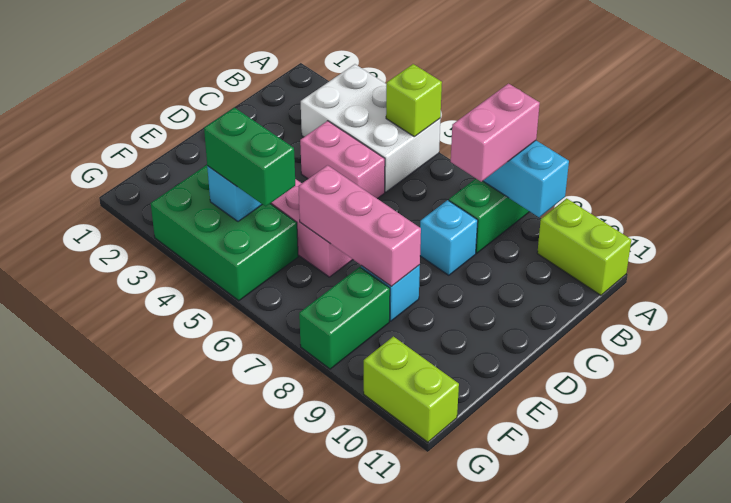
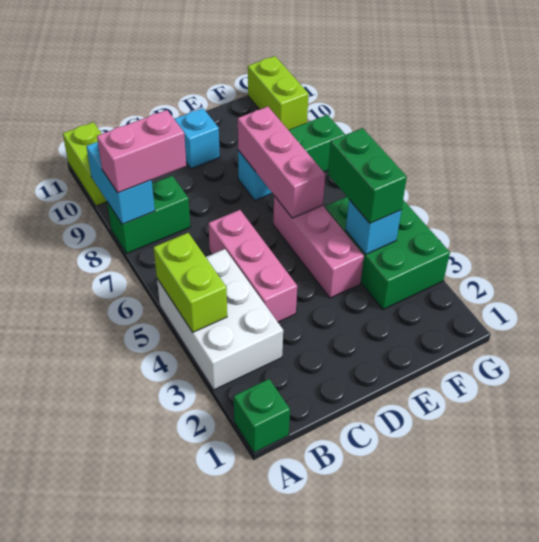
none -> green 1x1 brick [234,379,290,453]
lime 1x1 brick [386,64,442,136] -> lime 1x2 brick [153,233,227,332]
pink 1x2 brick [300,121,385,199] -> pink 1x3 brick [208,210,297,322]
cyan 1x1 brick [420,200,478,275] -> cyan 1x1 brick moved to [174,108,220,169]

